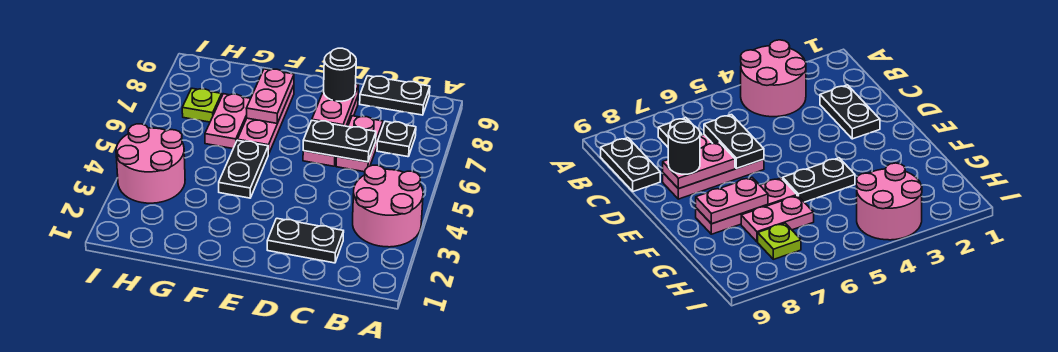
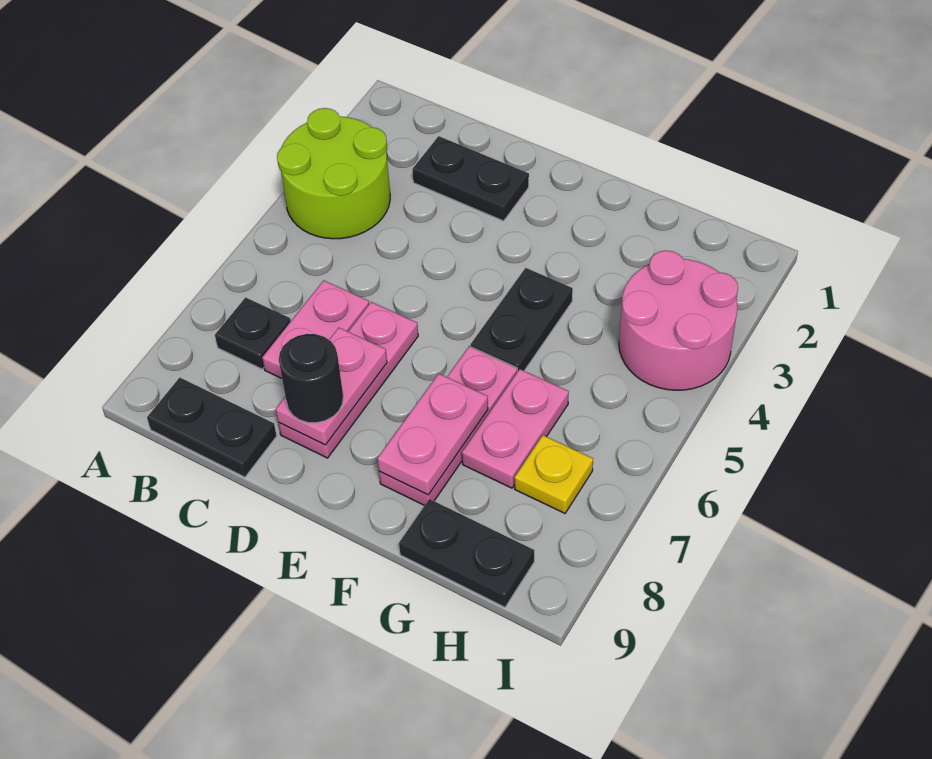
pink 2x2 round brick [353,165,423,247] -> lime 2x2 round brick [277,108,390,239]
black 1x2 plate [303,120,376,162] -> black 1x2 plate moved to [399,499,534,607]
lime 1x1 plate [182,88,222,122] -> yellow 1x1 plate [515,435,593,513]

